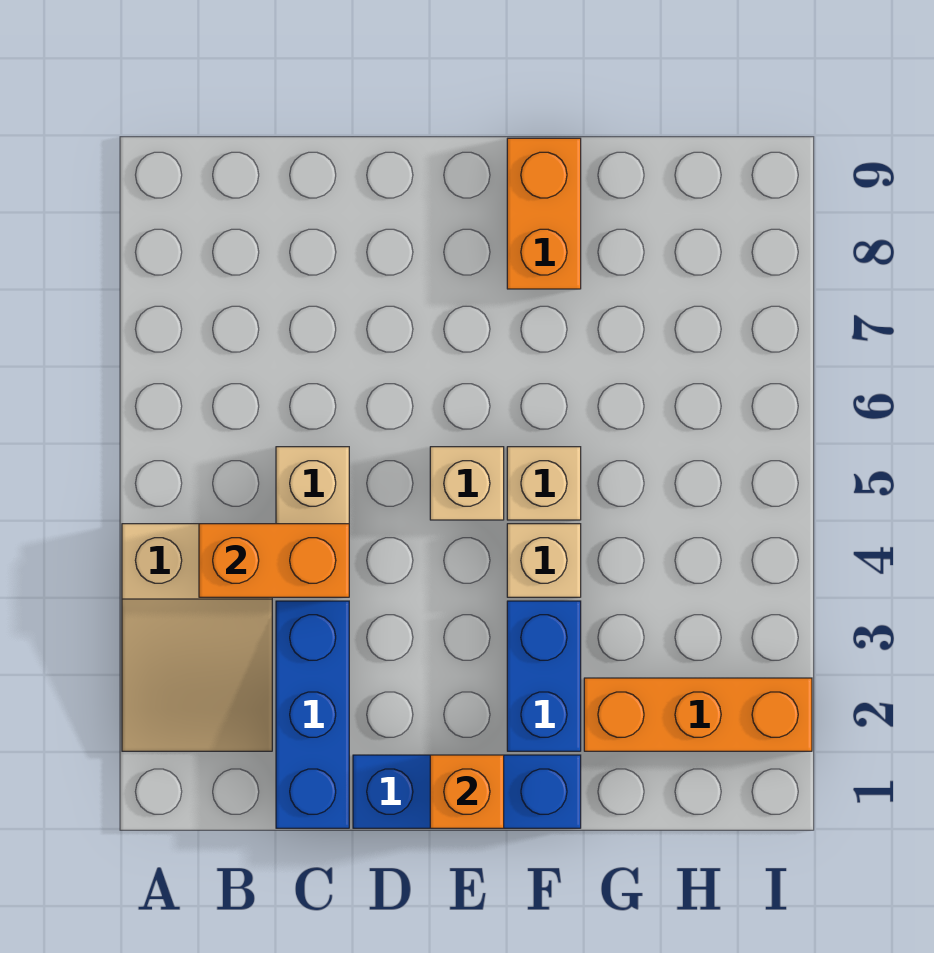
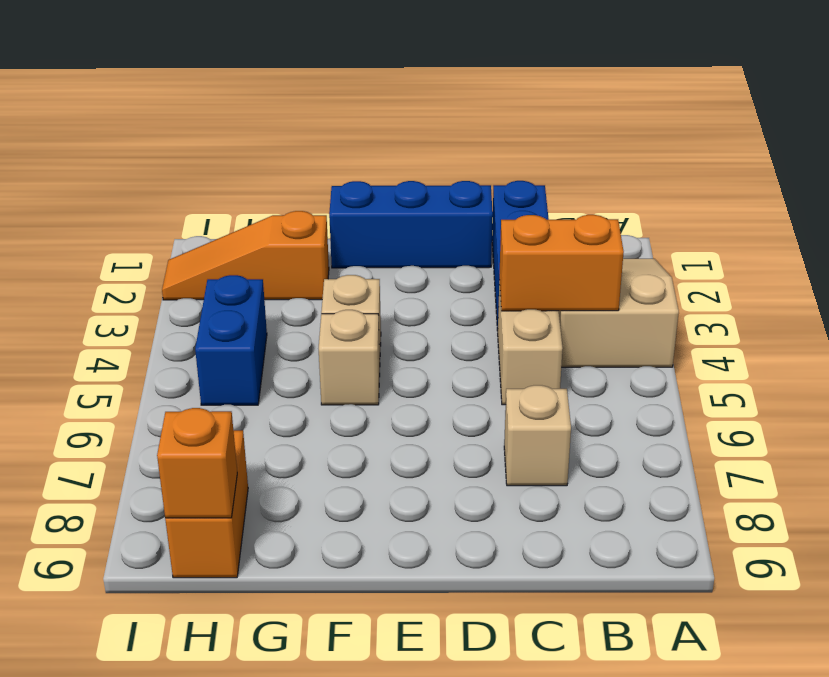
orange 1x1 brick [430,755,504,828] -> orange 1x1 brick moved to [157,408,237,518]
tan 1x1 brick [430,447,504,520] -> tan 1x1 brick moved to [504,385,571,486]
blue 1x2 brick [507,601,581,751] -> blue 1x2 brick moved to [195,275,267,405]
orange 1x2 brick [507,138,581,289] -> orange 1x2 brick moved to [165,430,248,578]
orange 1x3 brick [584,678,812,751] -> orange 1x3 slope [162,211,329,300]

